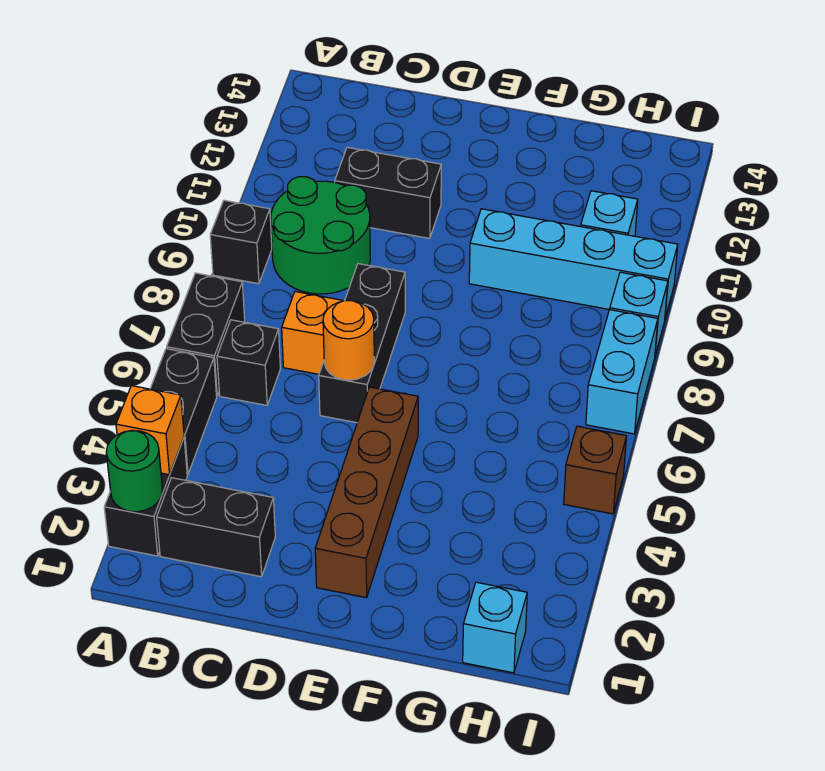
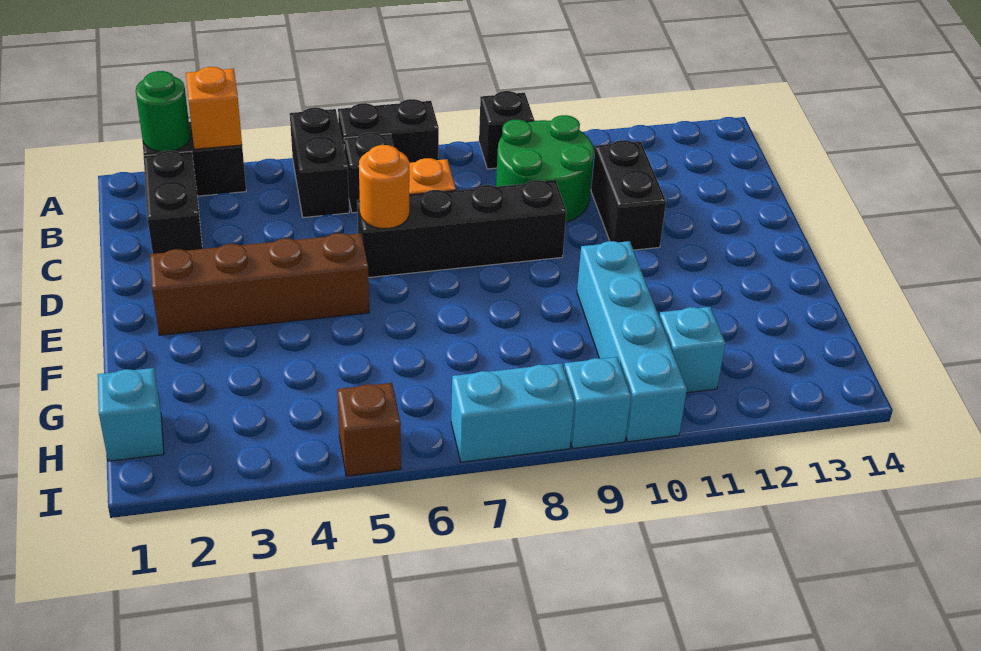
black 1x2 brick [150,349,217,474] -> black 1x2 brick turned to [290,108,349,217]
black 1x3 brick [319,264,405,423] -> black 1x4 brick [357,180,566,277]

